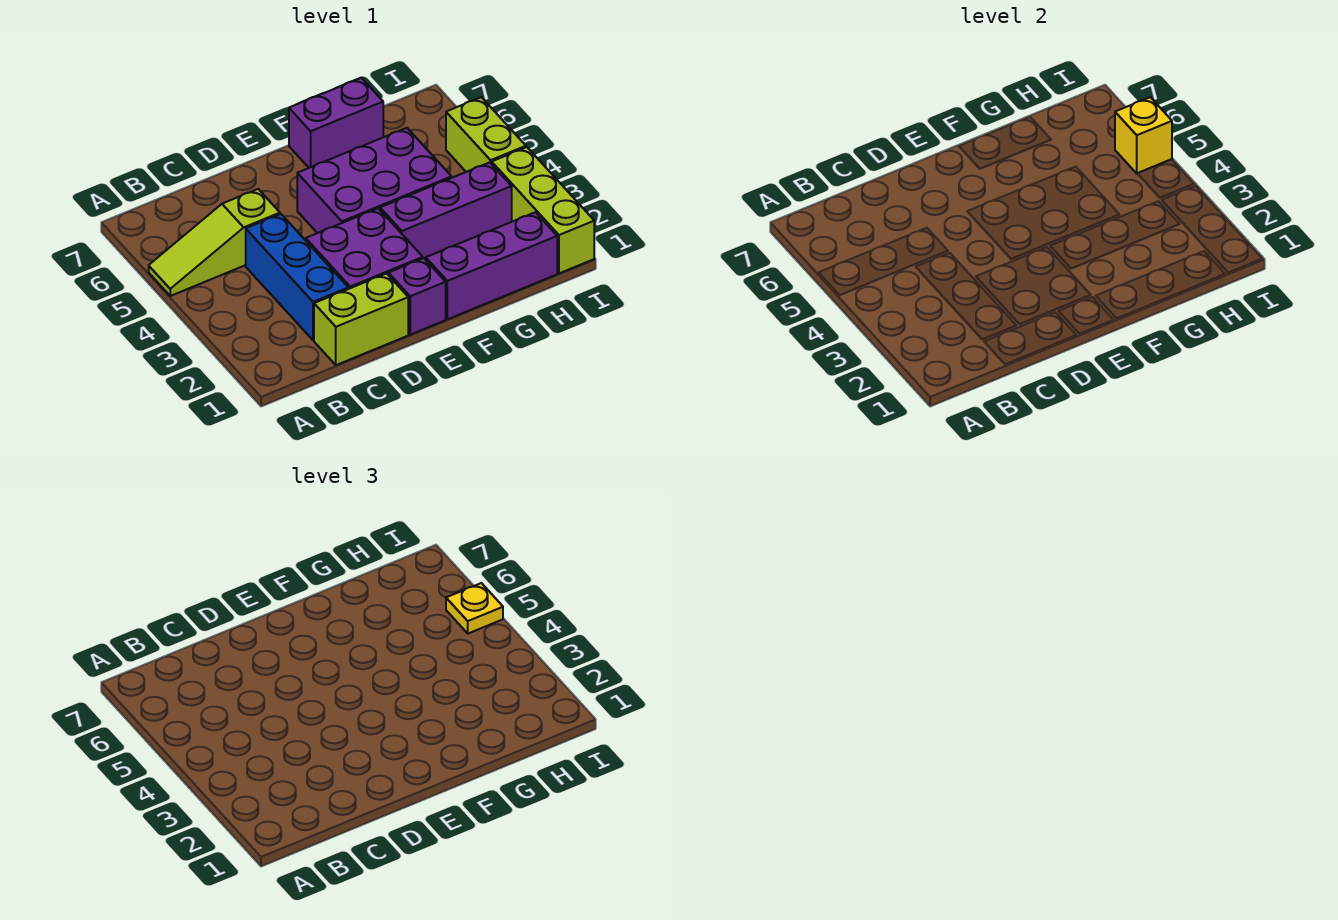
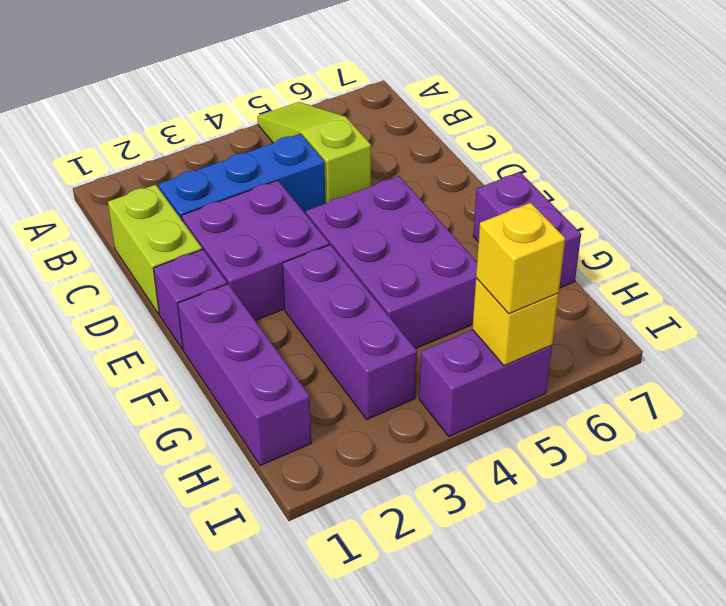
lime 1x3 brick [492,147,594,273] -> none
lime 1x2 brick [446,97,526,172] -> purple 1x2 brick [419,330,552,437]
yellow 1x1 plate [446,583,503,634] -> yellow 1x1 brick [476,203,565,314]

